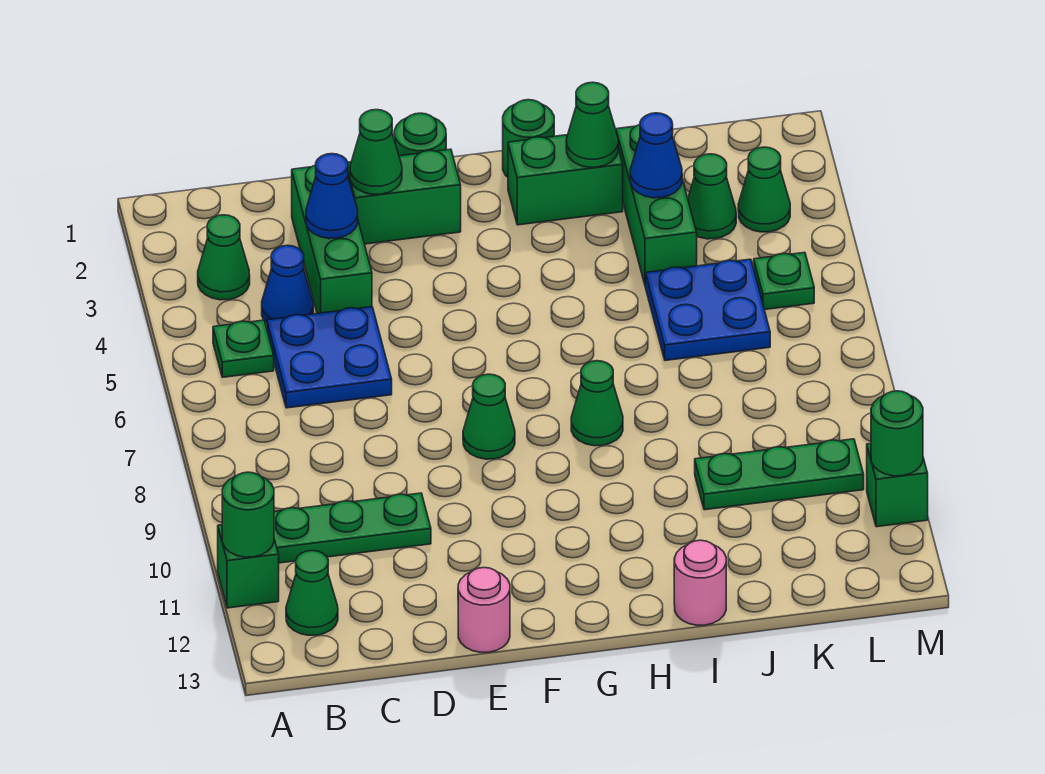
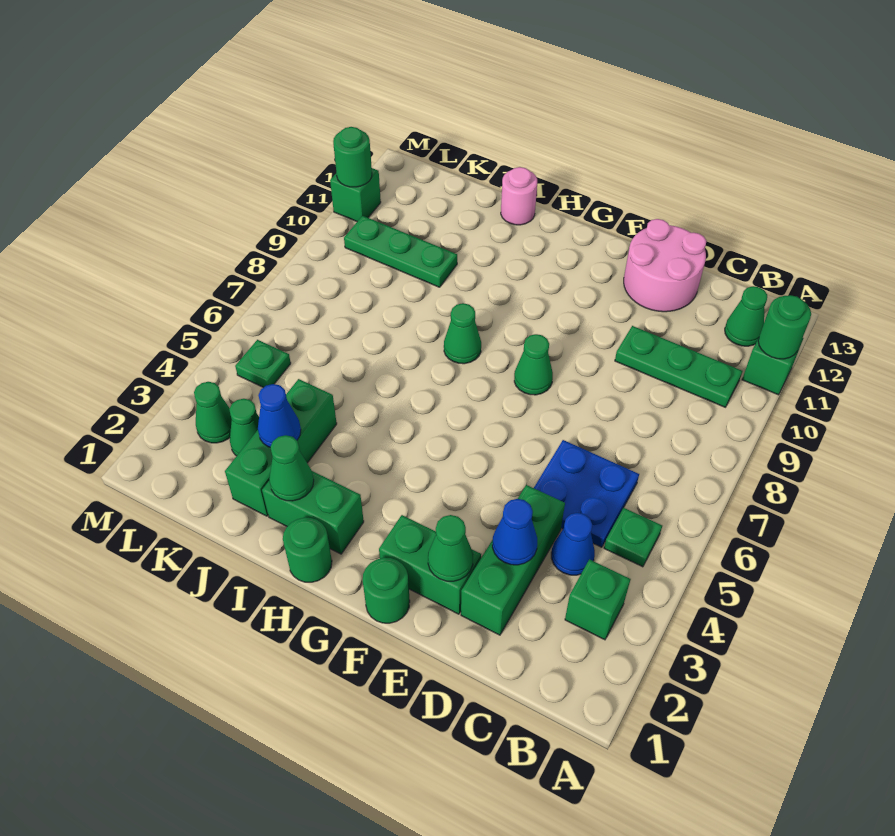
green 1x1 cone [198,215,250,300] -> green 1x1 brick [565,559,631,640]
pink 1x1 round brick [458,568,510,652] -> pink 2x2 round brick [624,219,706,312]
blue 2x2 plate [645,259,770,361] -> none

